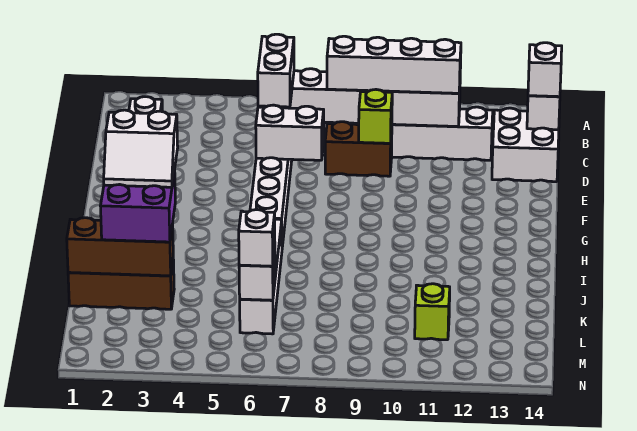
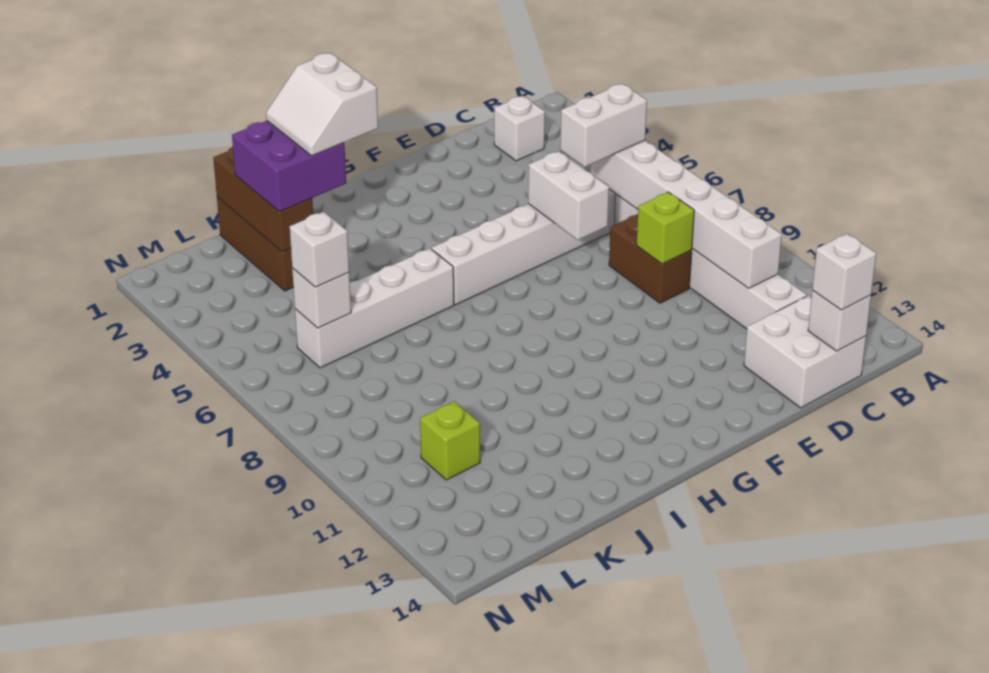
white 1x4 brick [327,36,461,93] -> none

